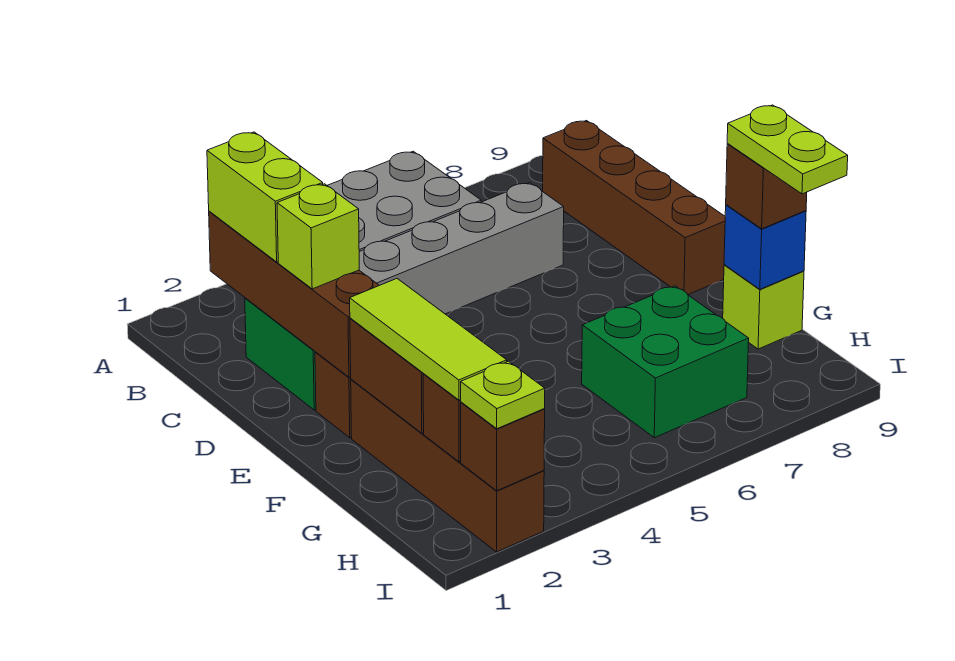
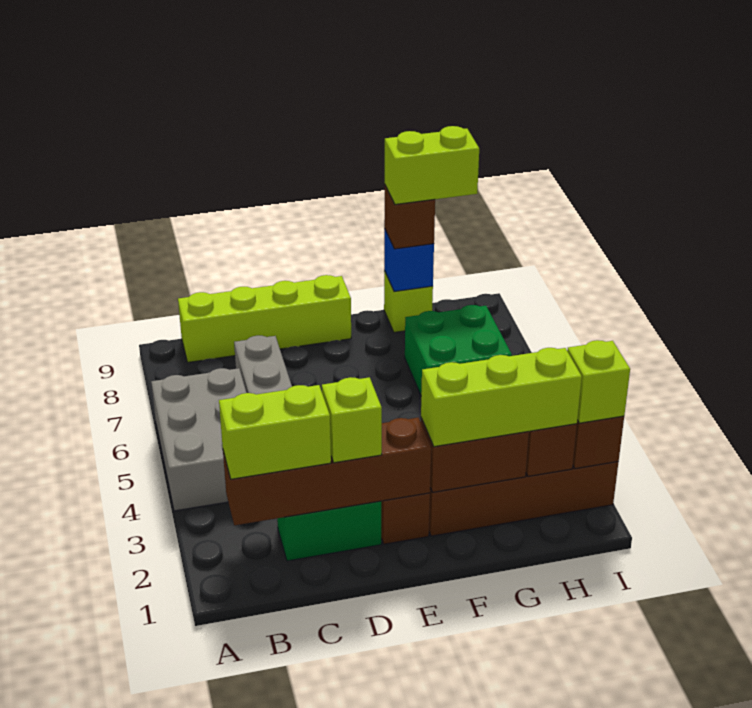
brown 1x4 brick [543,121,725,295] -> lime 1x4 brick [178,275,351,362]
lime 1x3 tile [350,279,507,400] -> lime 1x3 brick [421,348,582,447]
lime 1x2 plate [727,105,848,194] -> lime 1x2 brick [385,126,479,204]
lime 1x1 plate [461,361,545,429] -> lime 1x1 brick [567,340,630,423]

